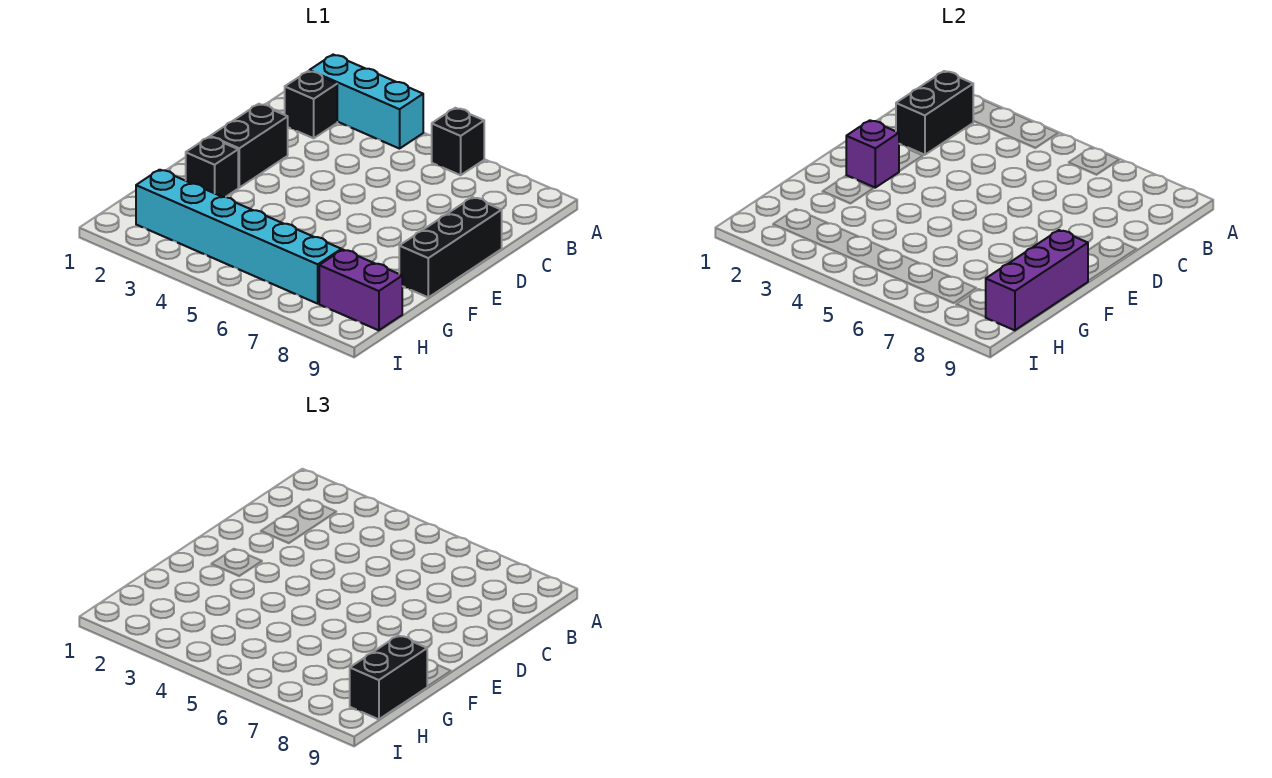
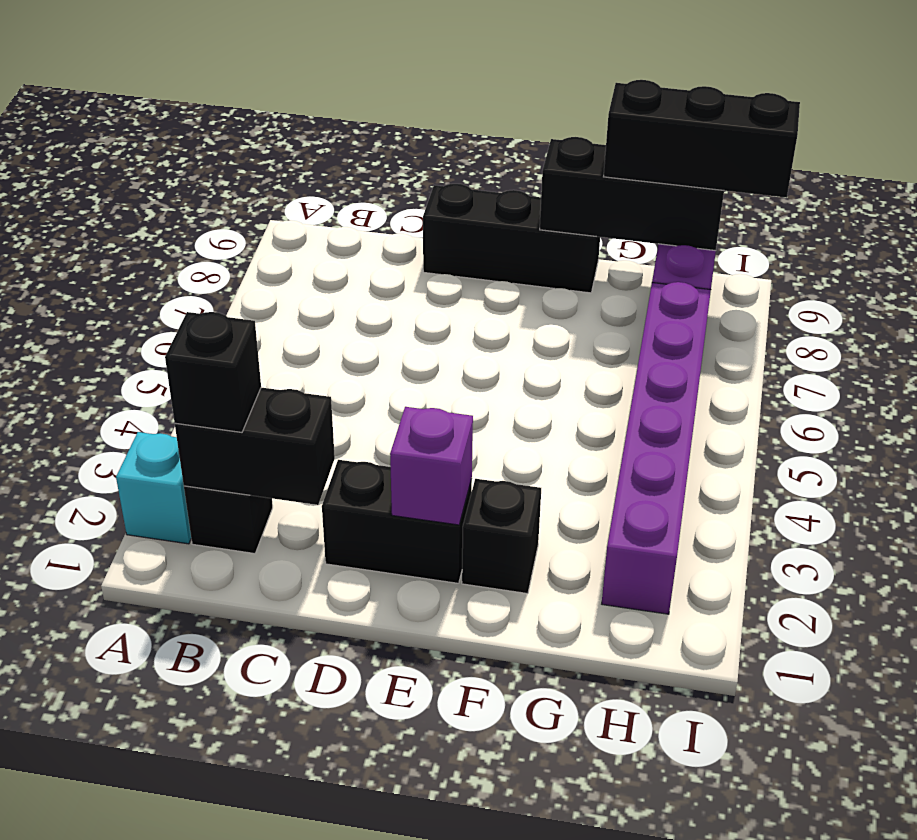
cyan 1x3 brick [309,55,423,149] -> cyan 1x1 brick [116,432,191,544]
black 1x1 brick [432,108,484,175] -> black 1x1 brick moved to [165,312,261,432]
purple 1x3 brick [986,230,1088,330] -> black 1x3 brick [540,137,724,251]
black 1x2 brick [350,636,427,719] -> black 1x3 brick [604,80,800,198]
cyan 1x6 brick [136,170,341,304] -> purple 1x6 brick [602,282,711,614]

